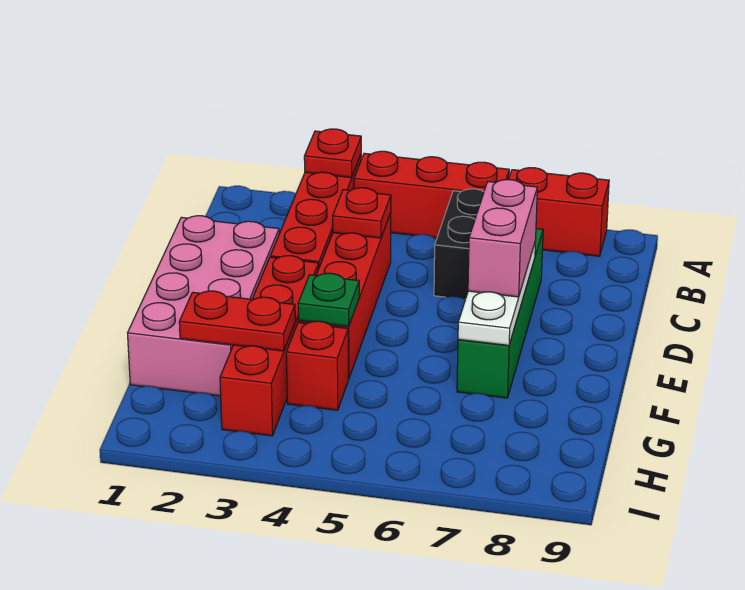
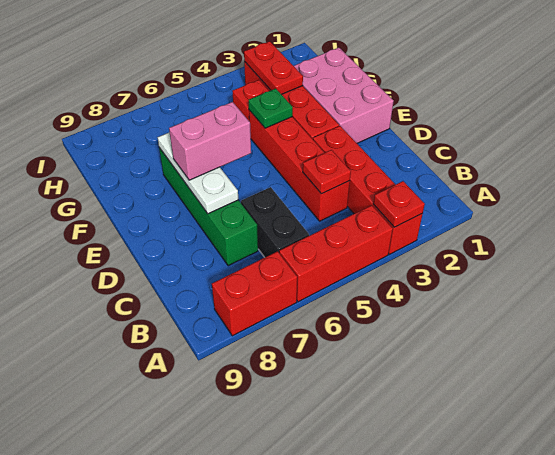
pink 2x4 brick [128,216,279,396] -> pink 2x3 brick [294,48,394,143]
pink 1x2 brick [468,180,537,297] -> pink 1x2 brick turned to [169,102,251,180]
red 1x2 plate [179,291,295,351] -> red 1x2 plate turned to [244,41,303,94]

